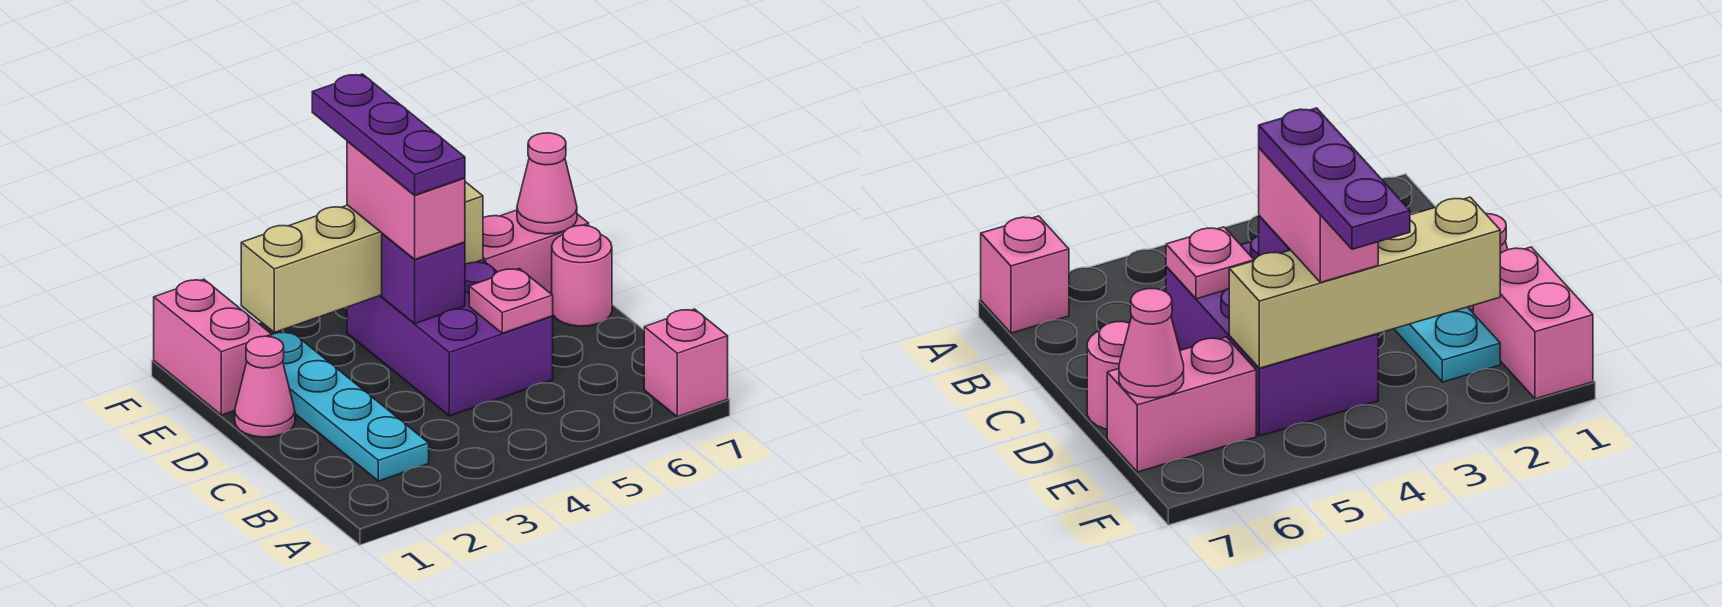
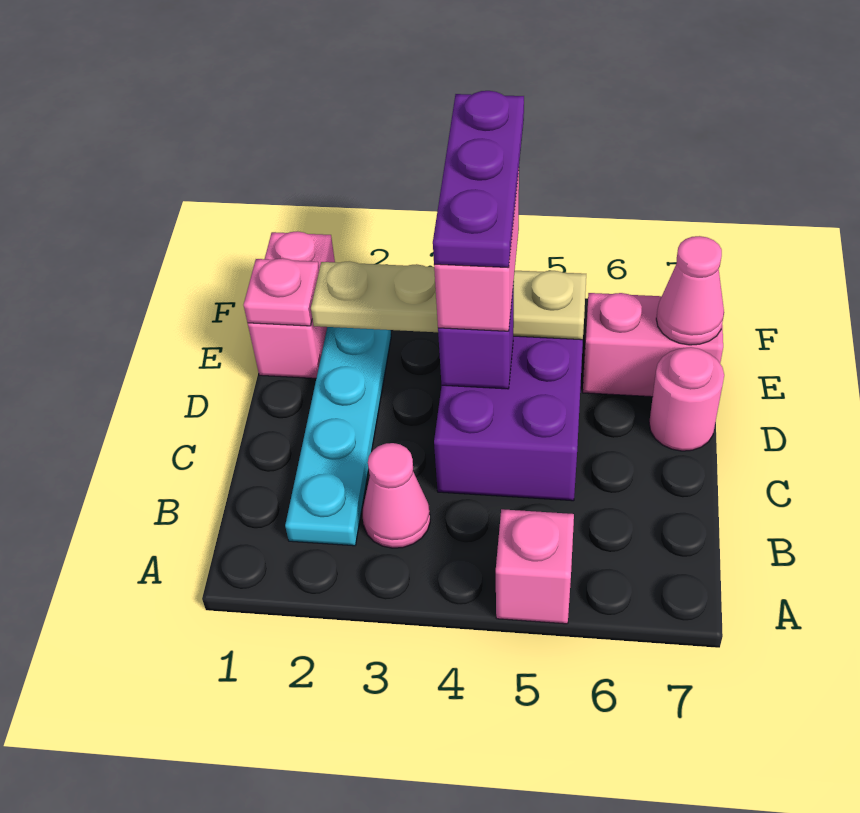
pink 1x1 brick [644,309,728,417] -> pink 1x1 brick moved to [496,509,574,624]
pink 1x1 plate [469,268,553,333] -> pink 1x1 plate moved to [244,258,319,326]
pink 1x1 cone [235,336,295,437] -> pink 1x1 cone moved to [363,443,430,548]
tan 1x4 brick [241,182,483,332] -> tan 1x4 plate [311,261,586,340]

